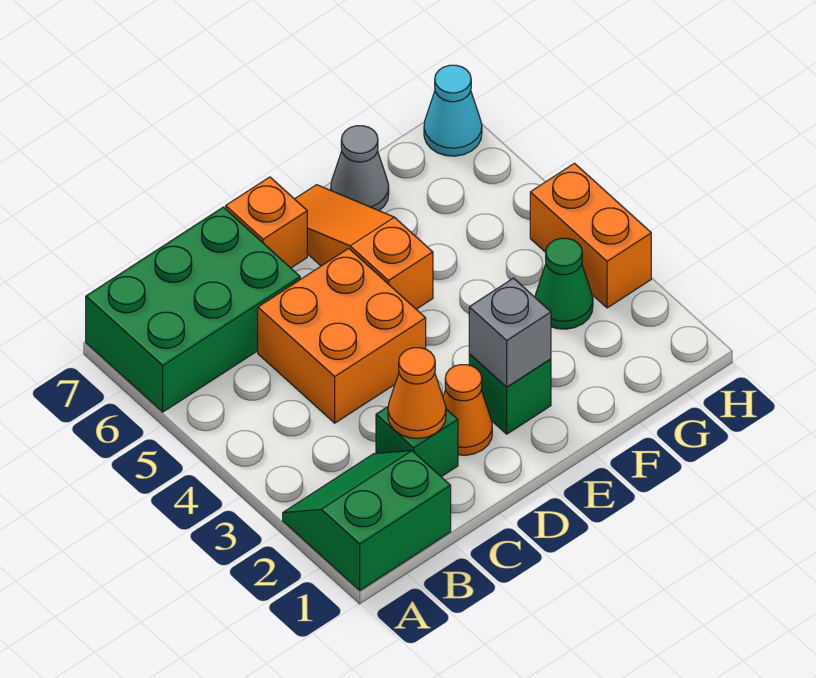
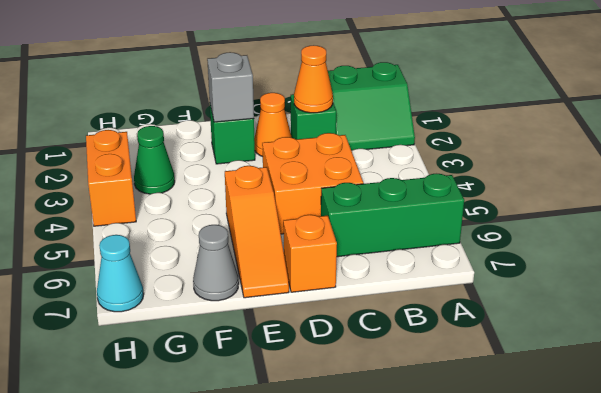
green 2x3 brick [86,207,300,412] -> green 1x3 brick [321,174,464,257]

